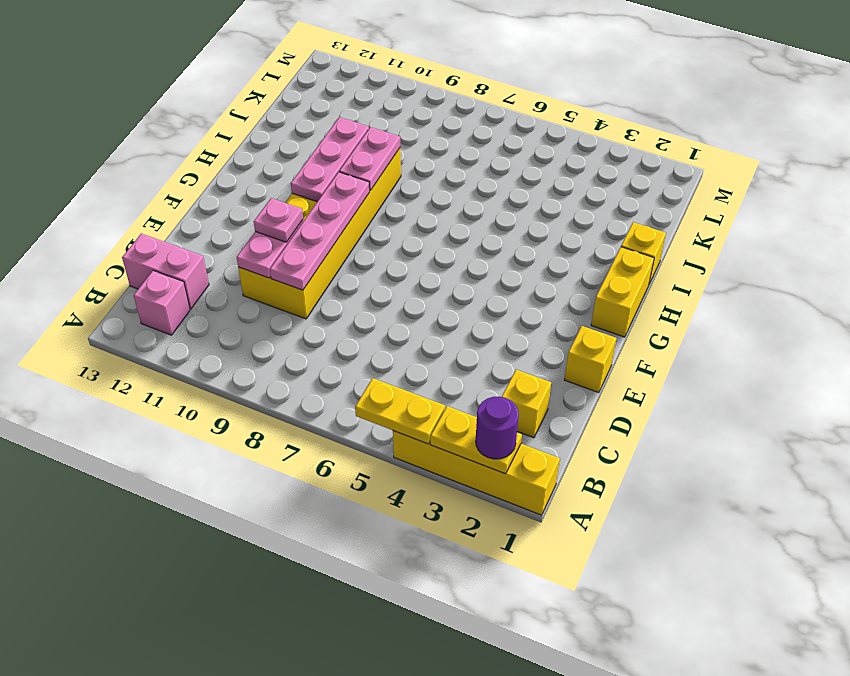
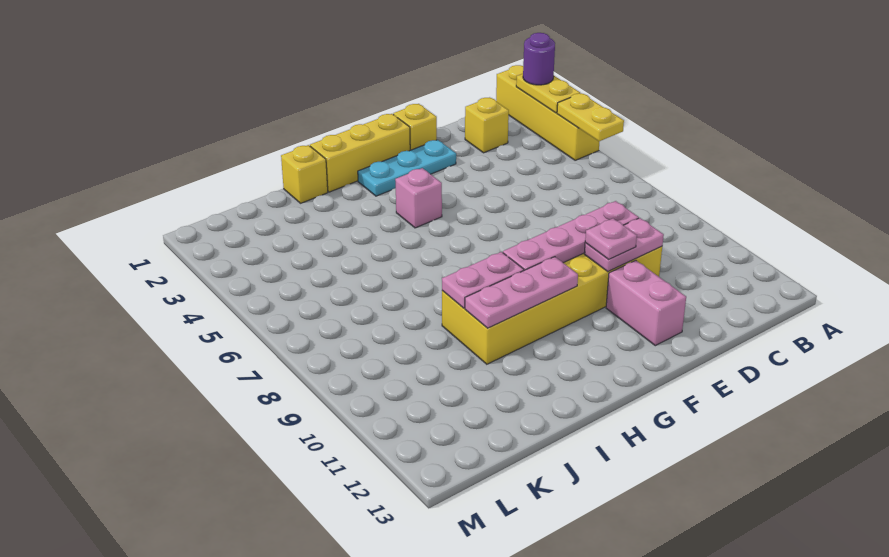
pink 1x1 brick [134,271,190,335] -> pink 1x1 brick moved to [395,168,442,228]
pink 1x2 brick [122,234,209,309] -> pink 1x2 brick moved to [606,260,686,346]
none -> cyan 1x3 plate [358,140,456,196]
yellow 1x2 brick [591,247,654,337] -> yellow 1x3 brick [310,114,410,192]

